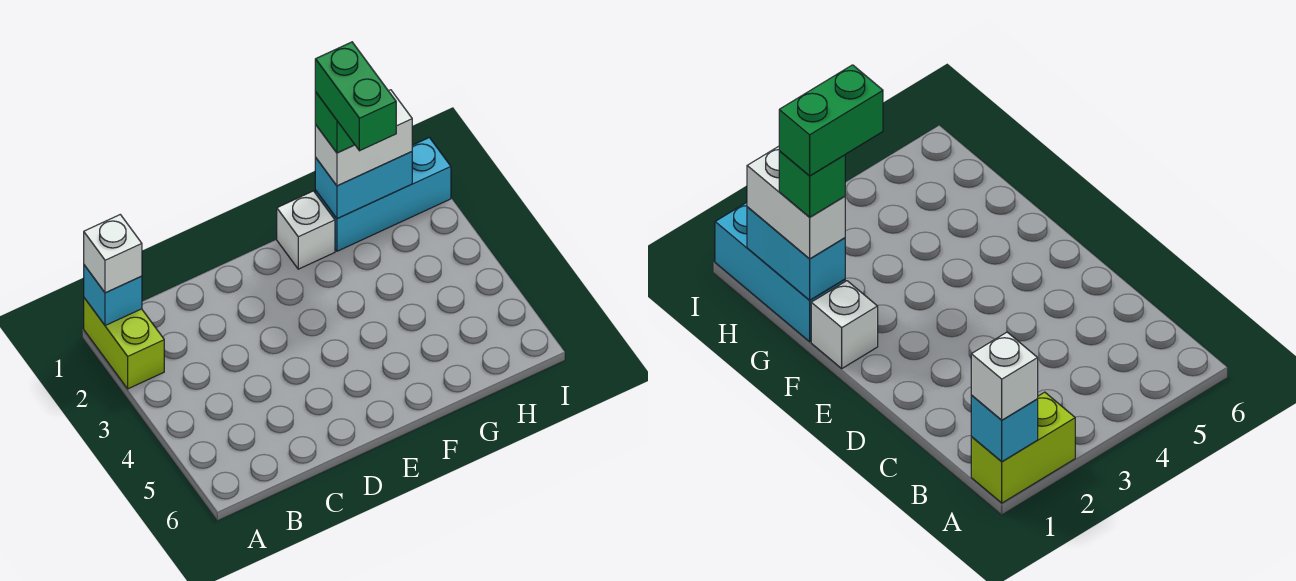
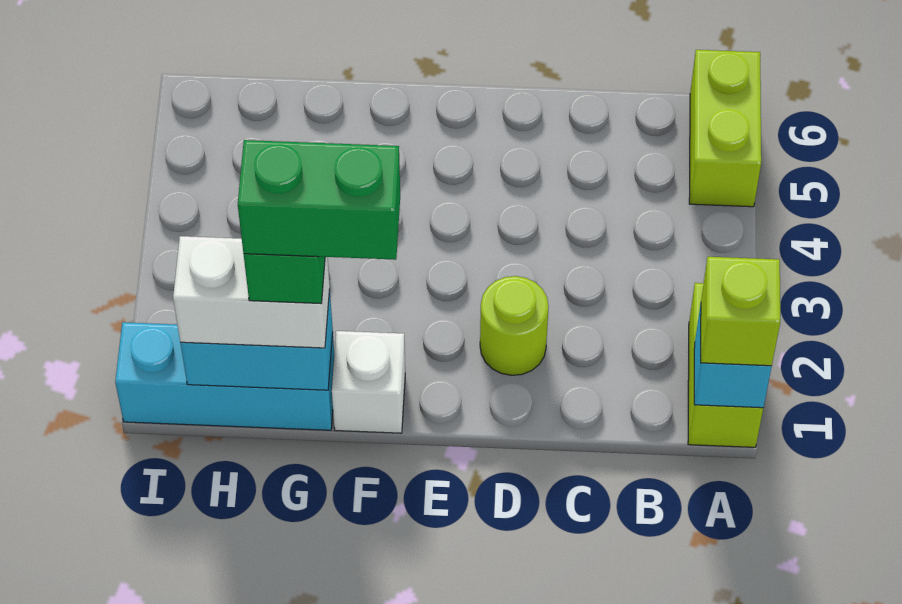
white 1x1 brick [84,215,142,293] -> lime 1x1 brick [701,257,780,366]
none -> lime 1x2 brick [689,50,761,207]
none -> lime 1x1 round brick [480,276,549,375]
green 1x2 brick [315,42,396,151] -> green 1x2 brick turned to [238,140,400,260]

